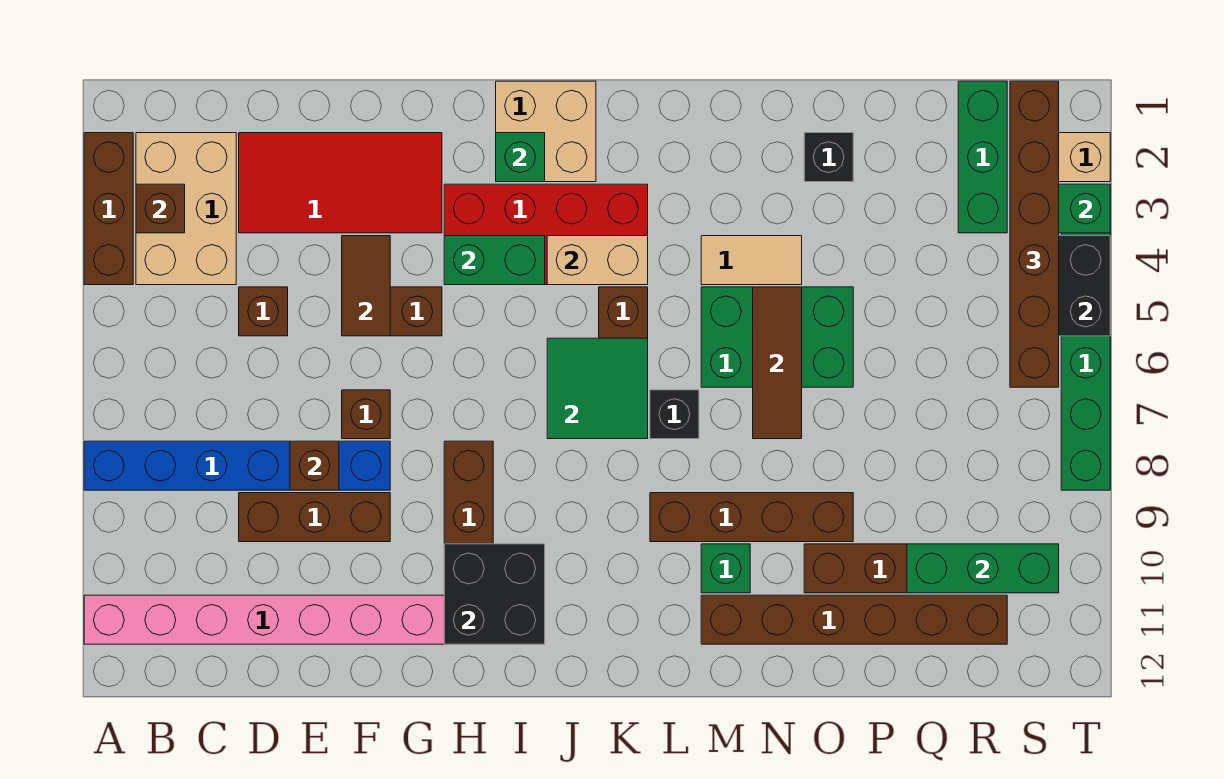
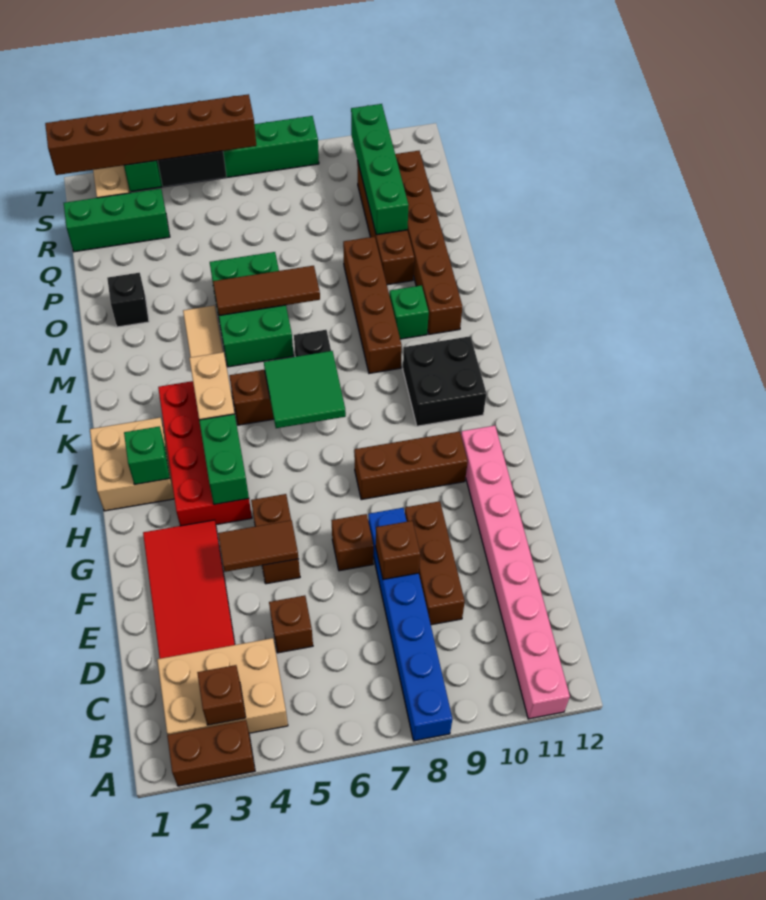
brown 1x3 brick [84,133,133,285] -> brown 1x2 brick [167,720,255,786]
black 2x2 brick [444,544,545,644] -> black 2x2 brick moved to [403,336,486,426]
green 1x3 brick [907,544,1059,593] -> green 1x4 brick [351,104,409,235]

